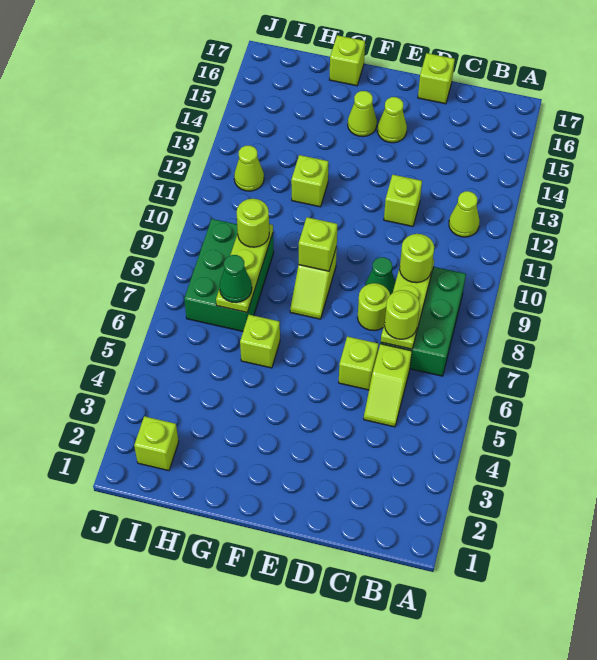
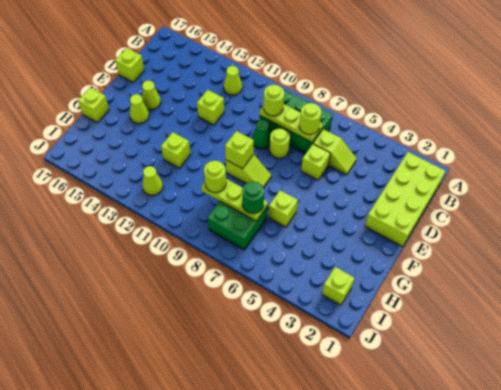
none -> lime 2x4 brick [365,152,445,247]
green 2x3 brick [184,219,274,331] -> green 2x2 brick [208,201,268,250]
green 1x1 cone [219,255,252,303] -> green 1x1 round brick [242,181,264,214]

